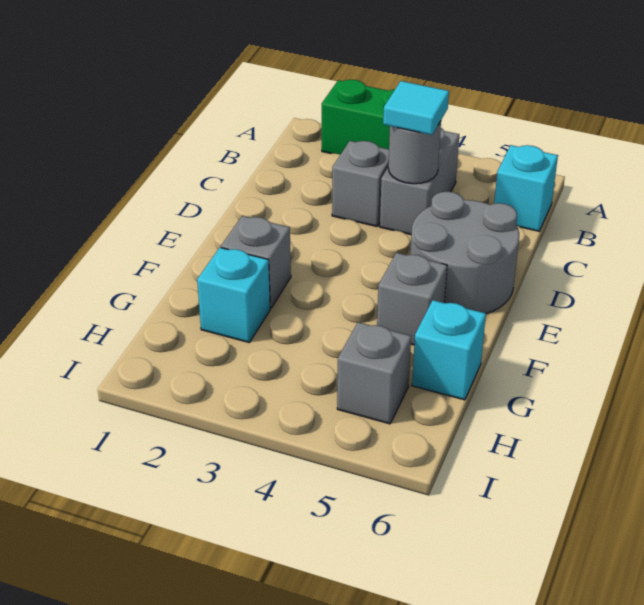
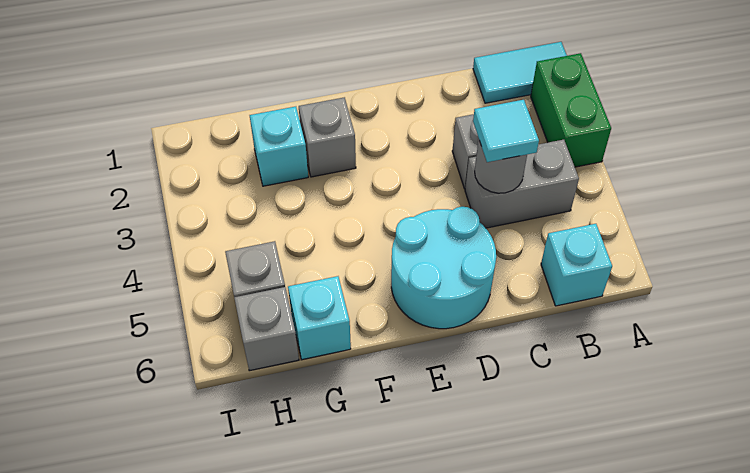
none -> cyan 1x2 tile [473,42,567,103]
grey 2x2 round brick [410,192,519,314] -> cyan 2x2 round brick [391,207,496,329]
grey 1x1 brick [377,253,447,345] -> grey 1x1 brick moved to [234,287,299,371]

